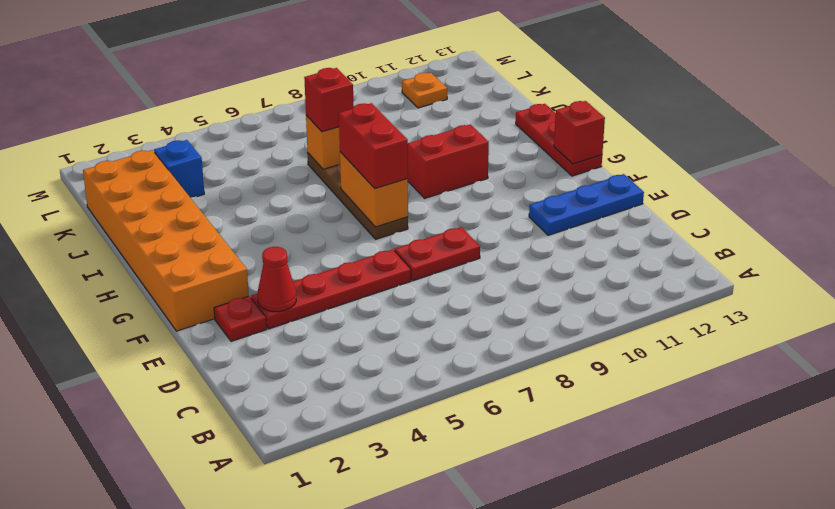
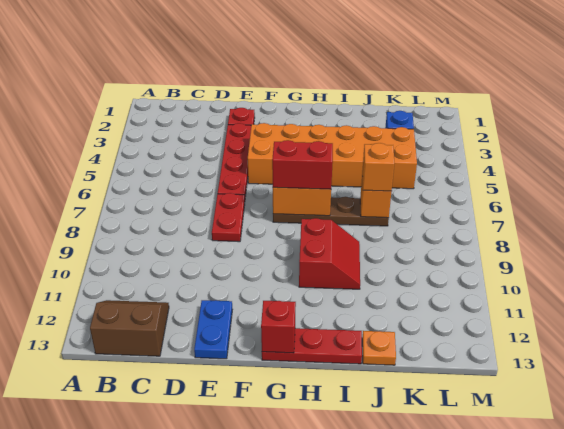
none -> brown 2x2 slope [90,300,169,356]
red 1x1 cone [257,247,296,312] -> none
blue 1x3 plate [529,174,644,235] -> blue 1x2 plate [194,300,232,359]
orange 2x6 brick [83,150,249,331] -> orange 2x6 brick moved to [248,123,417,189]
red 1x1 brick [304,68,354,132] -> orange 1x1 brick [362,143,394,191]
orange 1x1 plate [402,73,447,108] -> orange 1x1 plate moved to [362,331,396,365]

